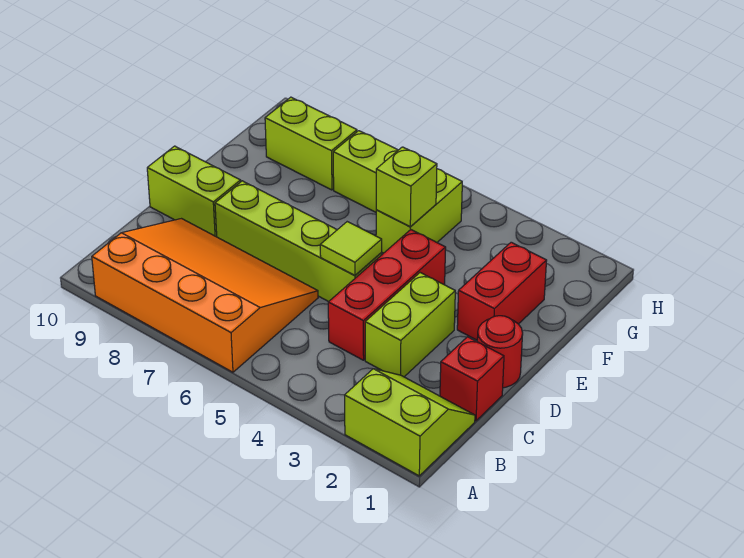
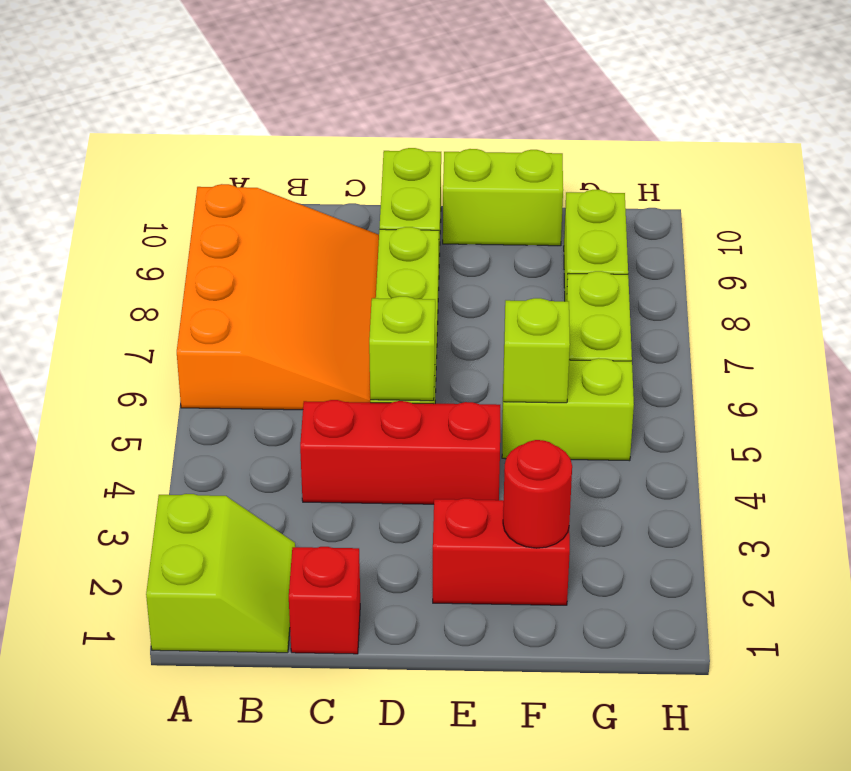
lime 1x2 brick [365,273,455,377] -> lime 1x2 brick moved to [443,149,563,246]
red 1x1 round brick [477,316,523,388] -> red 1x1 round brick moved to [503,440,572,548]
lime 1x1 tile [320,222,382,276] -> lime 1x1 brick [369,296,435,401]

